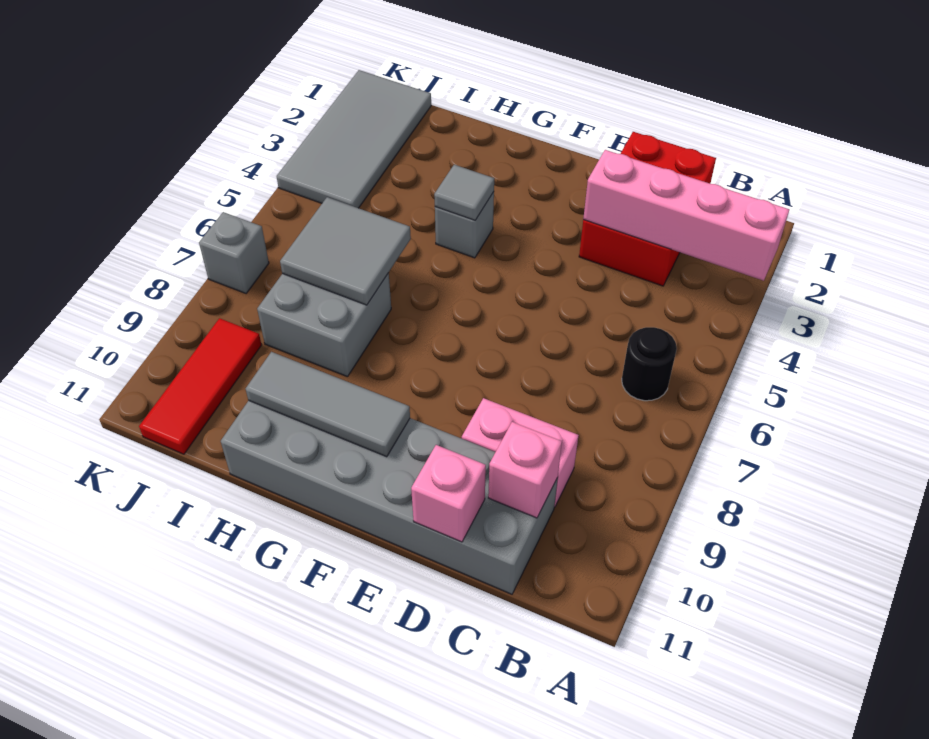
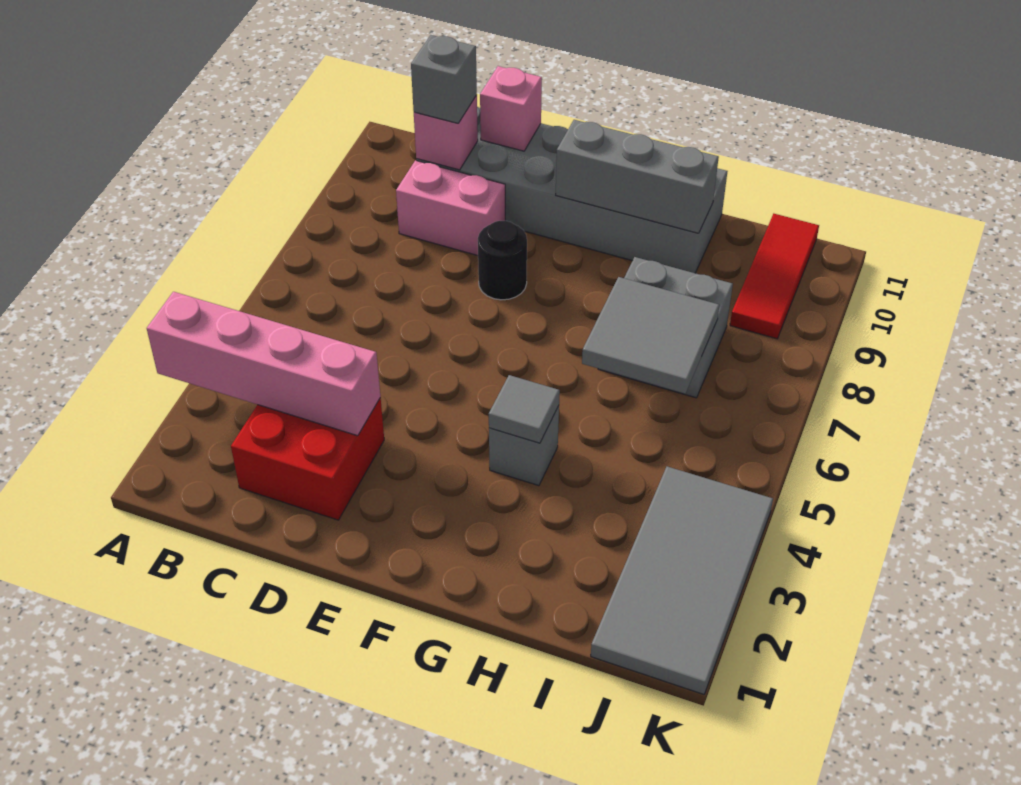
black 1x1 round brick [622,327,677,401] -> black 1x1 round brick moved to [478,221,527,300]
red 2x3 brick [579,132,716,286] -> red 2x2 brick [231,398,384,520]
grey 1x3 tile [246,352,410,457] -> grey 1x3 brick [556,120,719,233]
grey 1x1 brick [199,212,269,293] -> grey 1x1 brick moved to [411,35,477,123]

